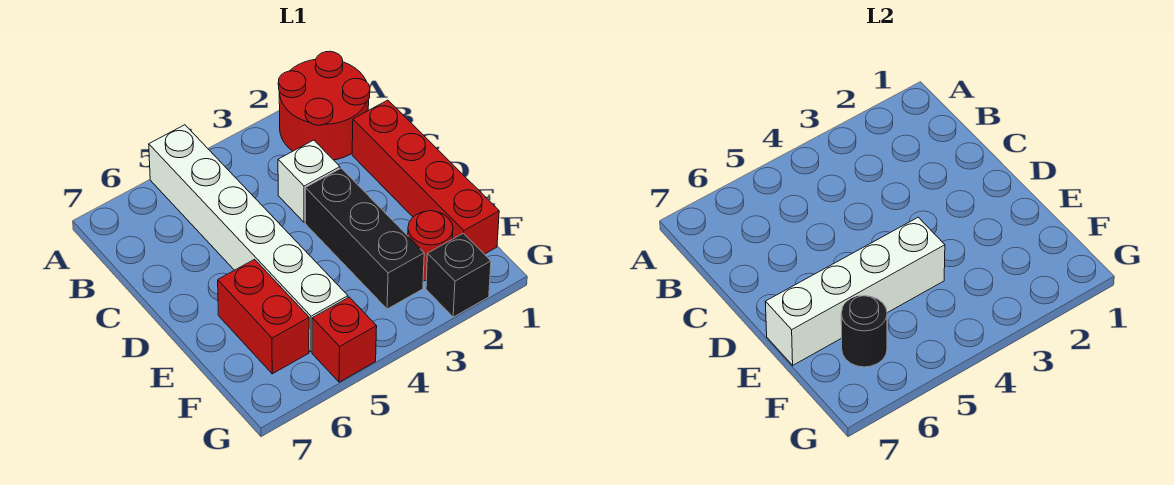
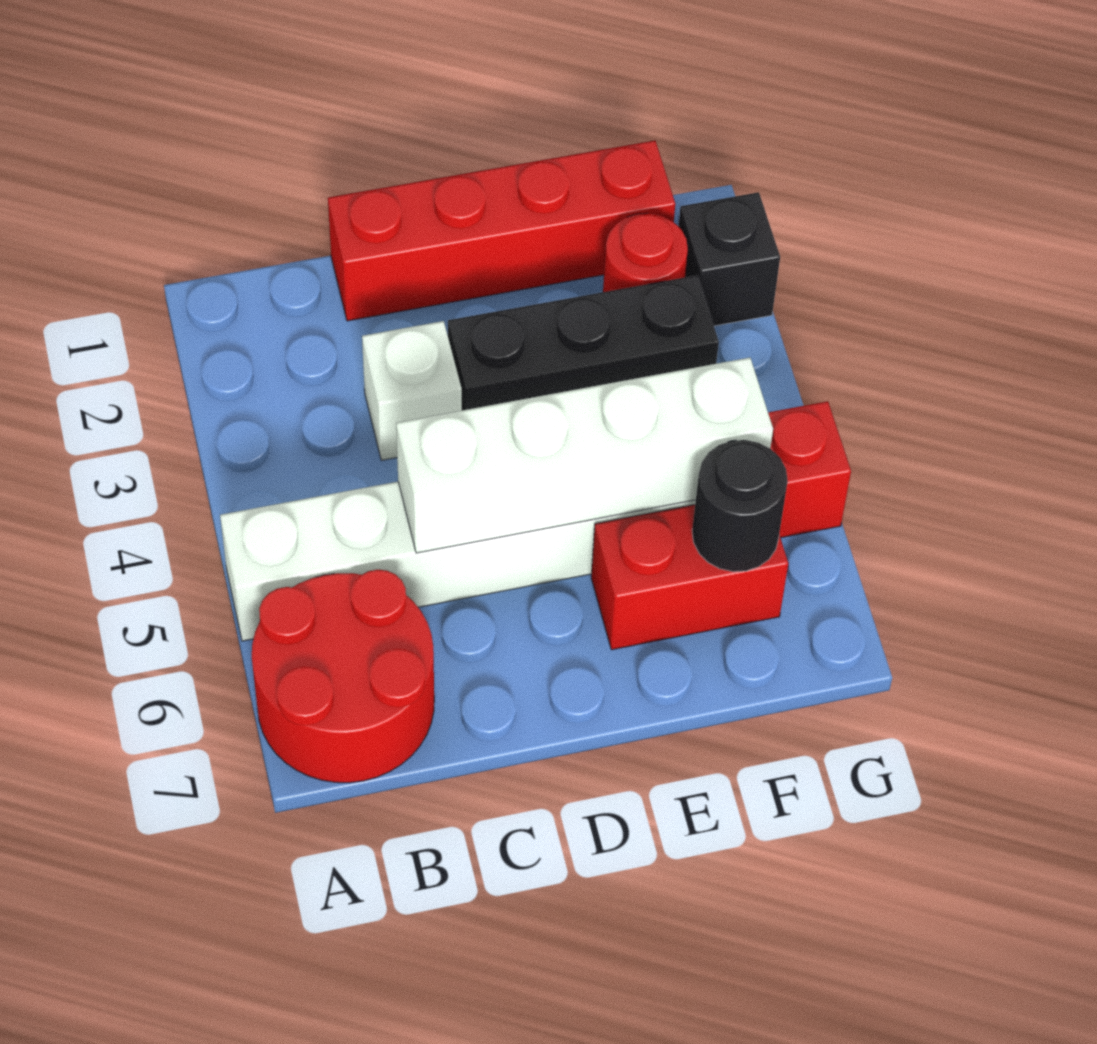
red 2x2 round brick [278,51,370,160] -> red 2x2 round brick moved to [252,570,434,783]
white 1x4 brick [765,217,945,365] -> white 1x4 brick turned to [396,358,773,553]

